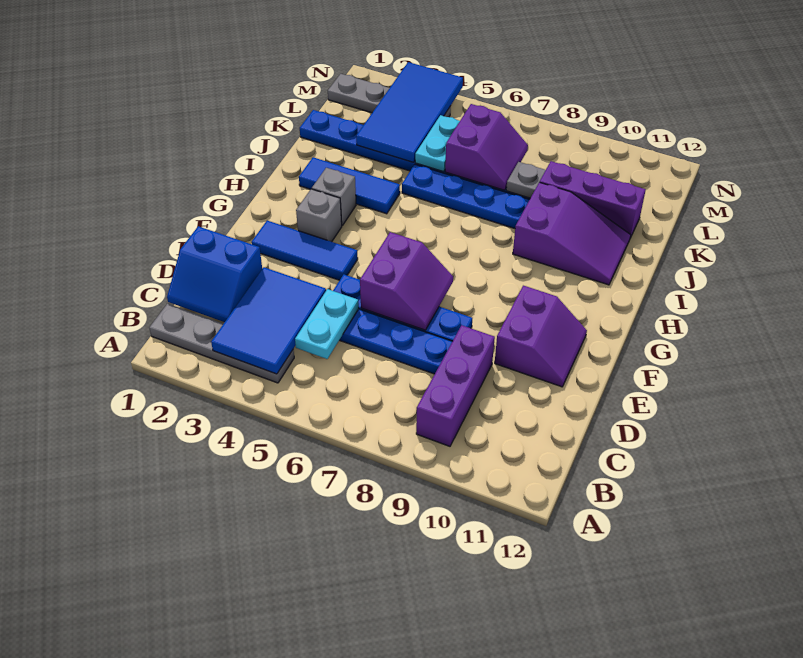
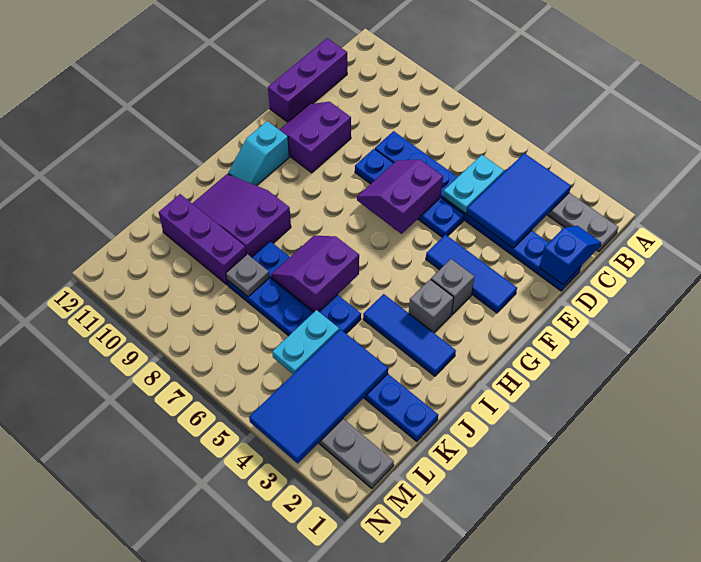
purple 1x3 brick [416,325,495,446] -> purple 1x3 brick moved to [268,38,347,122]
blue 2x2 slope [167,226,262,322] -> blue 1x2 slope [539,226,601,285]
none -> cyan 1x2 slope [228,121,289,186]
purple 2x2 slope [445,104,528,190] -> purple 2x2 slope moved to [271,236,359,312]

